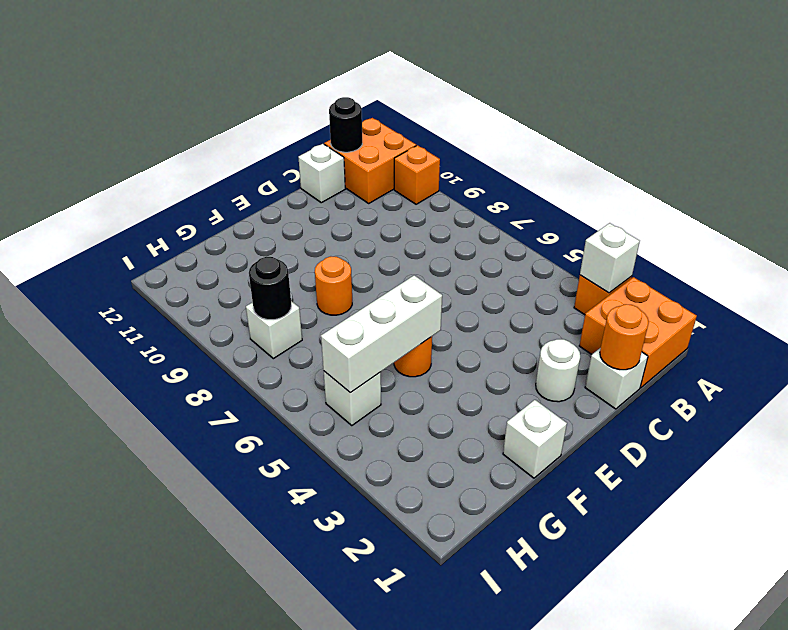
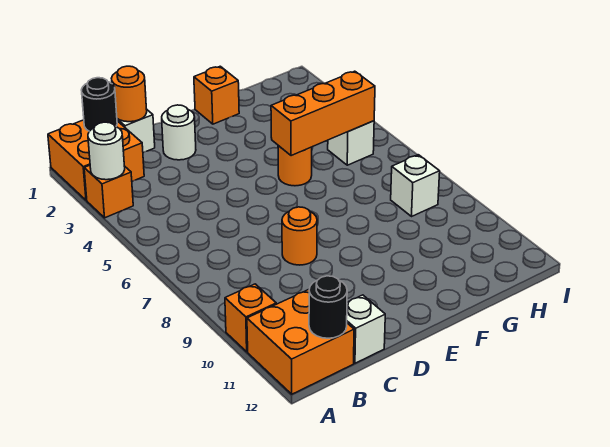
white 1x1 brick [580,223,640,293] -> white 1x1 round brick [88,122,125,180]
white 1x1 brick [503,400,567,478] -> orange 1x1 brick [194,66,239,124]
white 1x3 brick [321,275,442,393] -> orange 1x3 brick [271,71,375,156]
orange 1x1 round brick [315,256,352,315] -> orange 1x1 round brick moved to [282,207,317,265]
black 1x1 round brick [249,257,291,320] -> black 1x1 round brick moved to [82,78,117,131]

